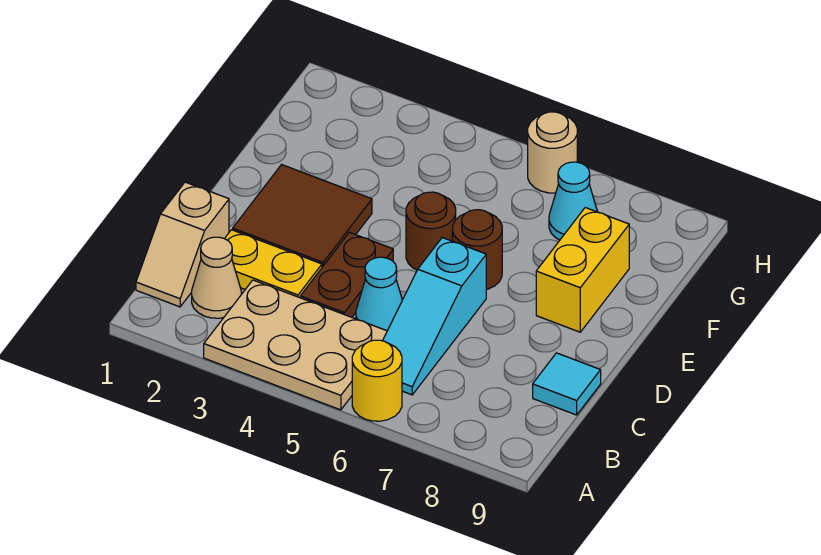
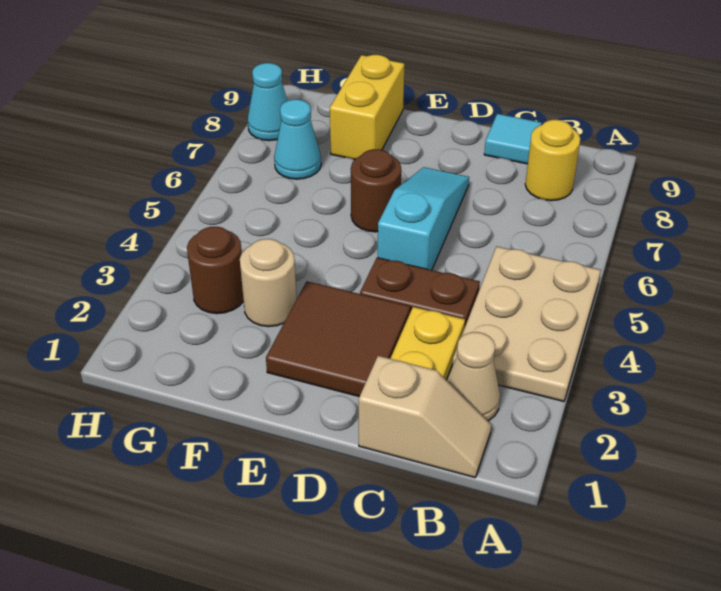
yellow 1x1 round brick [352,340,402,421] -> yellow 1x1 round brick moved to [525,120,580,201]
cyan 1x3 slope [383,238,486,395] -> cyan 1x3 slope turned to [378,167,469,270]
cyan 1x1 cone [356,257,402,330] -> cyan 1x1 cone moved to [248,63,287,141]
brown 1x1 round brick [406,192,456,270] -> brown 1x1 round brick moved to [187,227,244,314]
yellow 1x2 brick [536,208,629,332] -> yellow 1x2 brick turned to [330,55,405,160]
tan 1x1 round brick [528,112,577,193] -> tan 1x1 round brick moved to [240,239,297,327]

